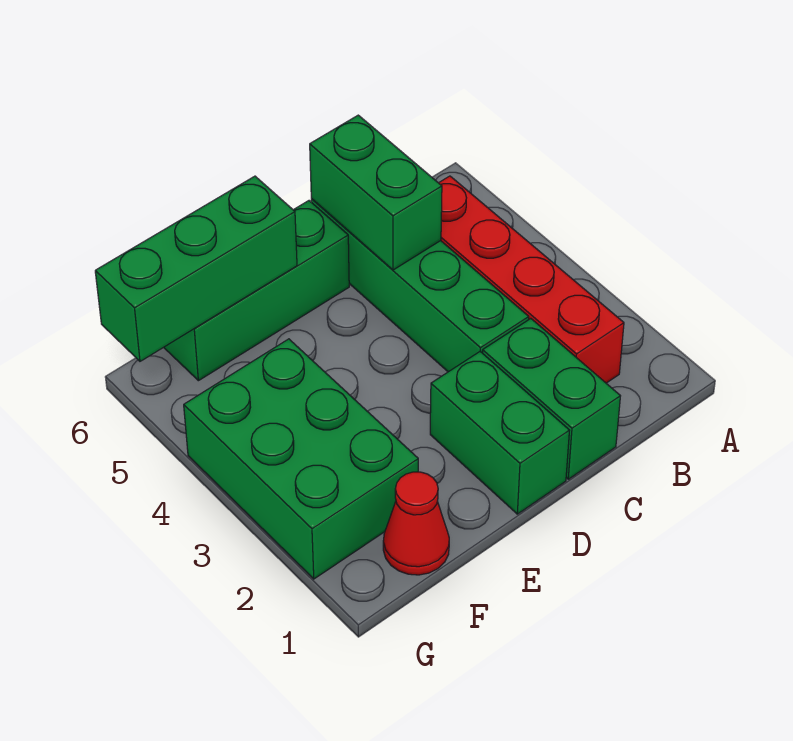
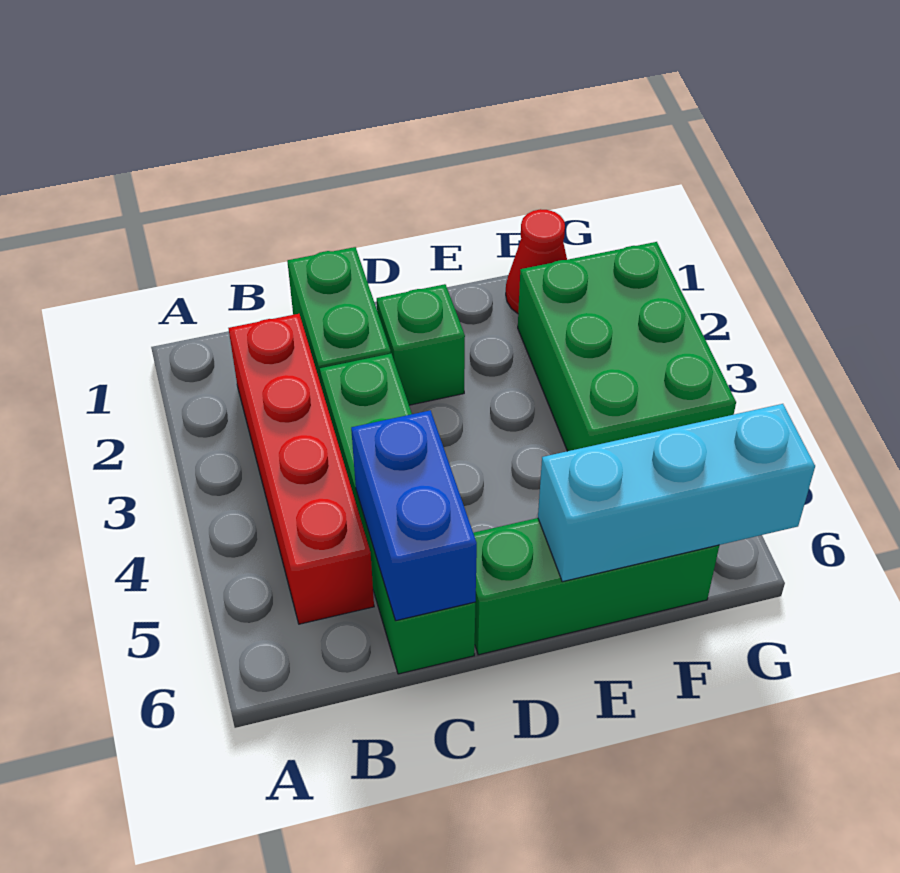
green 1x2 brick [310,115,442,270] -> blue 1x2 brick [351,410,477,621]
green 1x2 brick [430,352,570,514] -> green 1x1 brick [377,284,465,405]
green 1x3 brick [95,176,297,361] -> cyan 1x3 brick [538,404,815,582]

